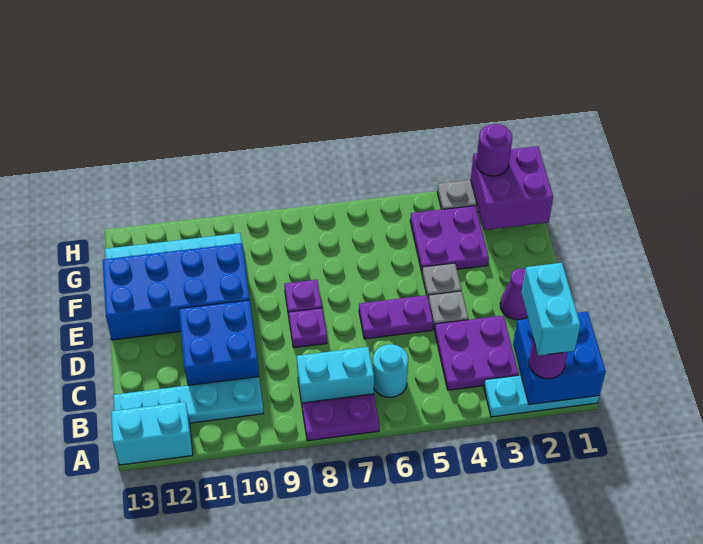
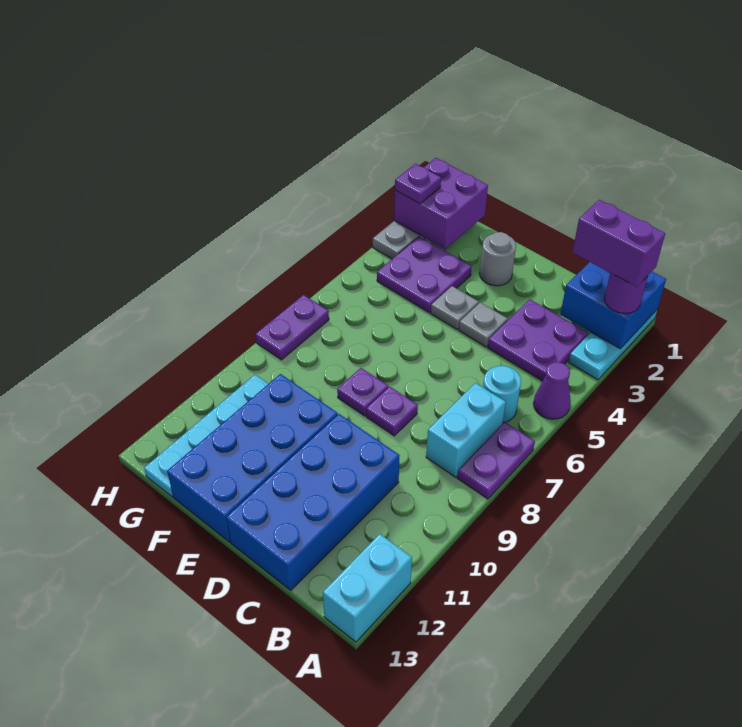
cyan 1x2 brick [522,263,580,356] -> purple 1x2 brick [573,200,665,287]
cyan 1x4 plate [113,377,264,423] -> none
blue 2x2 brick [179,300,259,385] -> blue 2x4 brick [226,414,400,590]
purple 1x1 cone [500,268,527,320] -> purple 1x1 cone moved to [533,362,571,419]
purple 1x2 plate [359,295,433,339] -> purple 1x2 plate moved to [255,295,329,360]
none -> grey 1x1 round brick [480,232,516,286]
purple 1x1 round brick [476,124,512,176] -> purple 1x1 plate [395,164,441,204]

